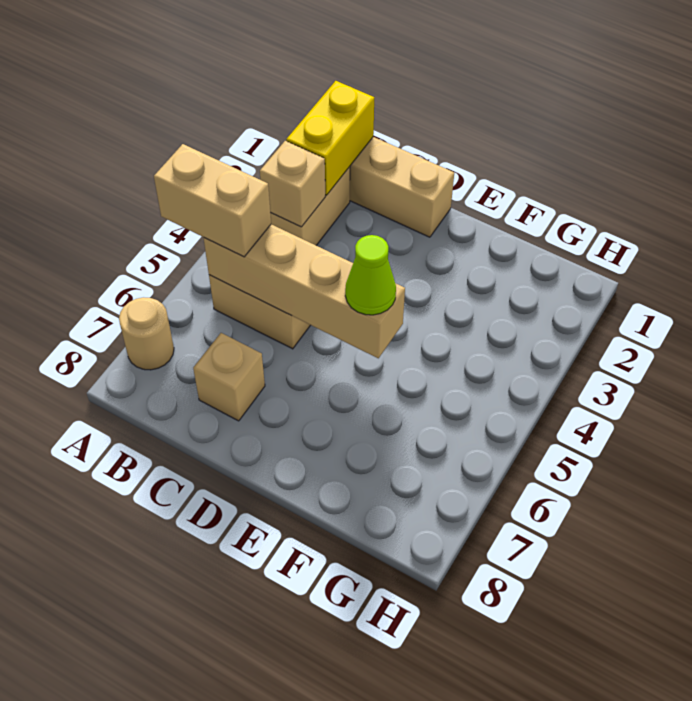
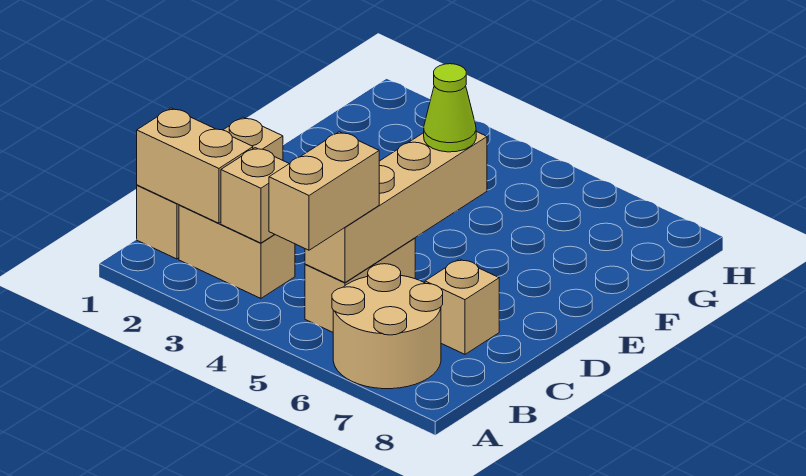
tan 1x1 round brick [119,297,174,370] -> tan 2x2 round brick [332,264,443,389]
yellow 1x2 brick [286,81,374,195] -> tan 1x2 brick [137,108,253,223]

